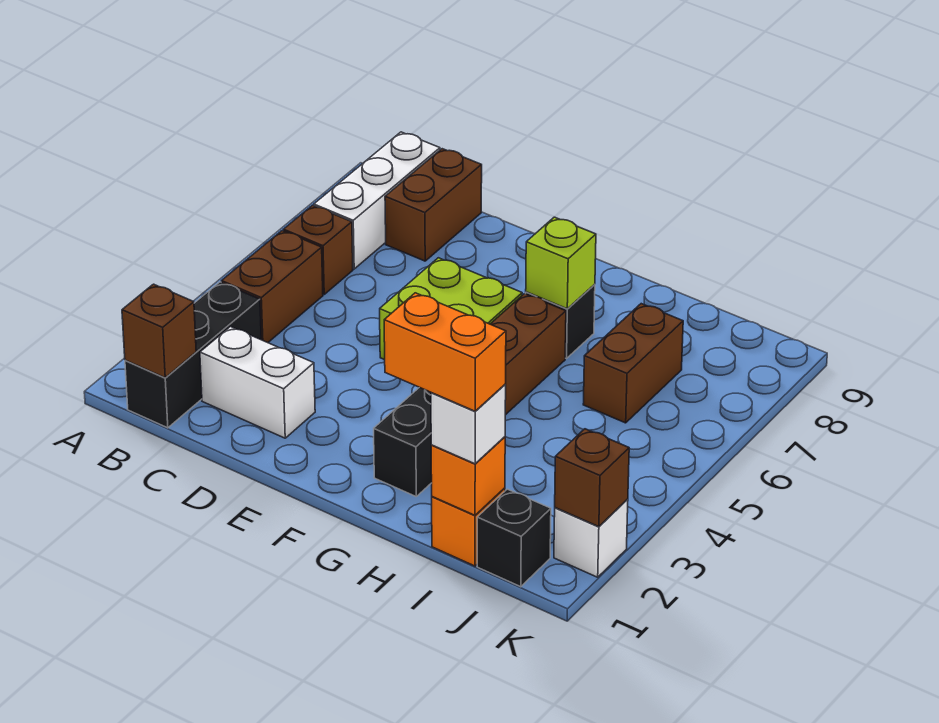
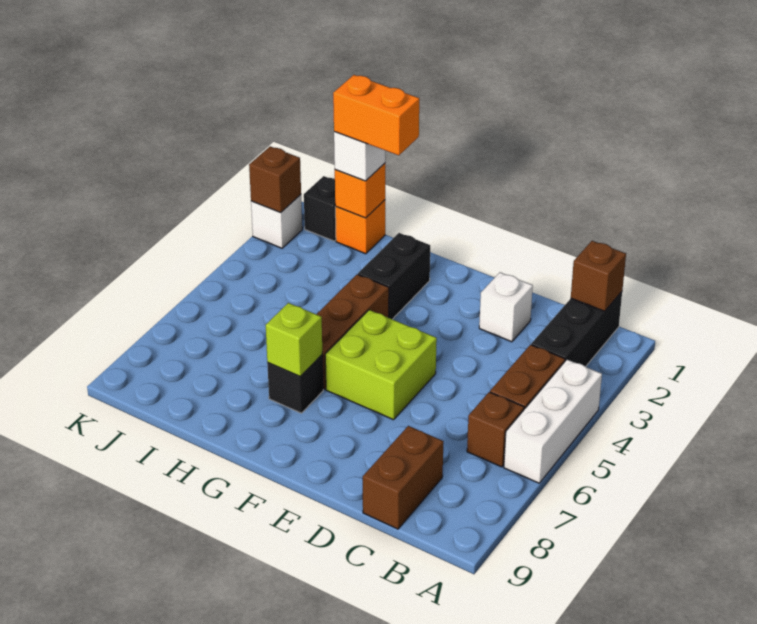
white 1x3 brick [314,132,440,269] -> white 1x3 brick moved to [504,360,602,483]
white 1x2 brick [200,327,315,438] -> white 1x1 brick [479,272,533,342]
brown 1x2 brick [583,304,683,423] -> none

